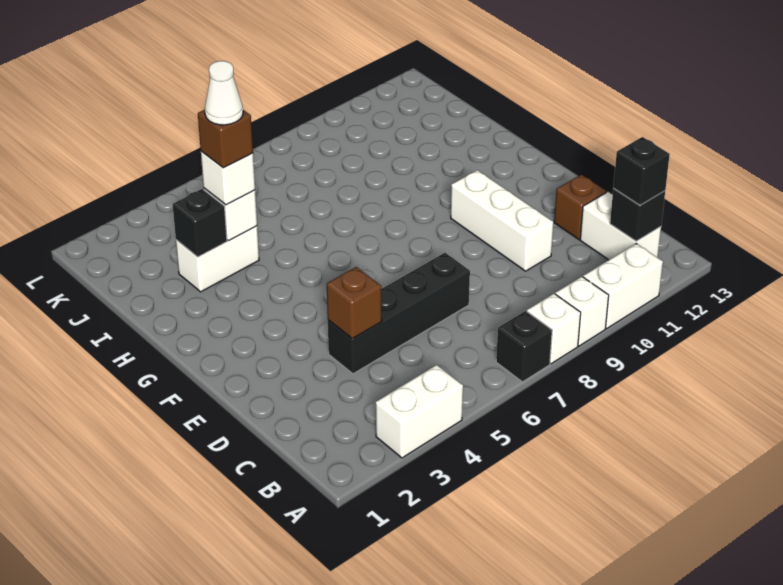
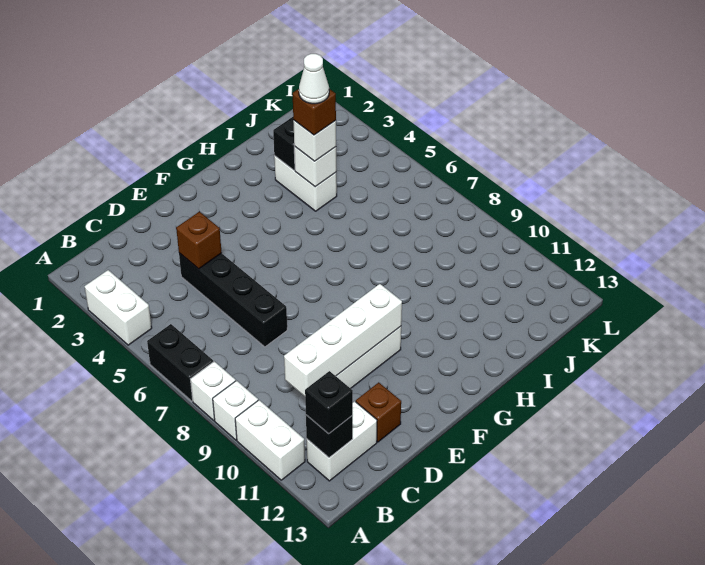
black 1x1 brick [496,311,552,382] -> black 1x2 brick [147,324,213,401]
none -> white 1x4 brick [284,284,402,396]

